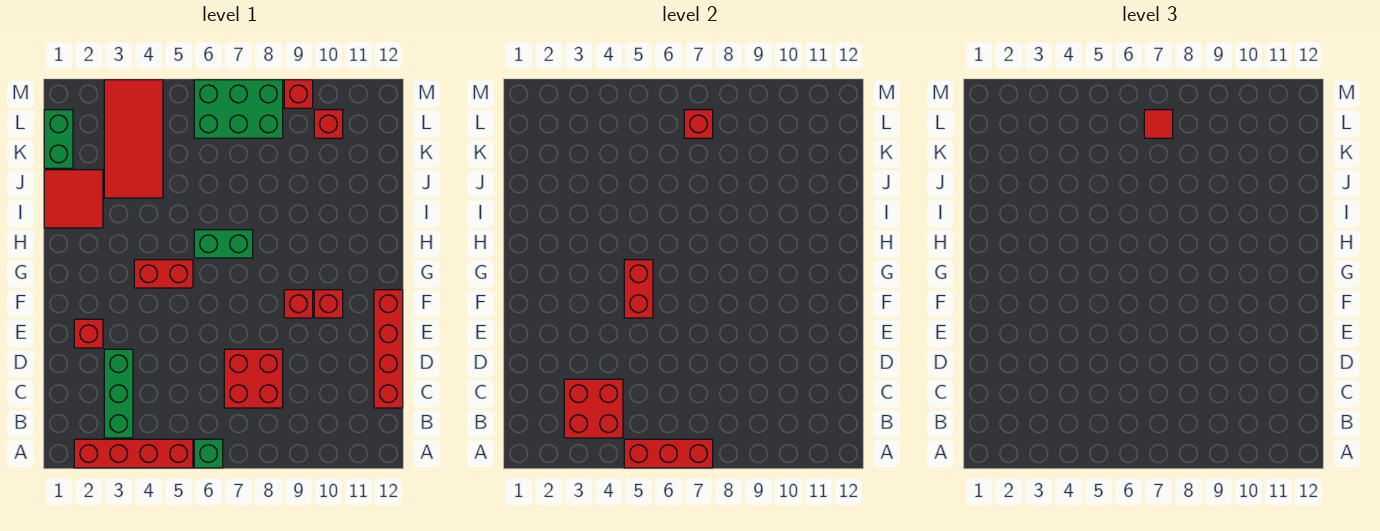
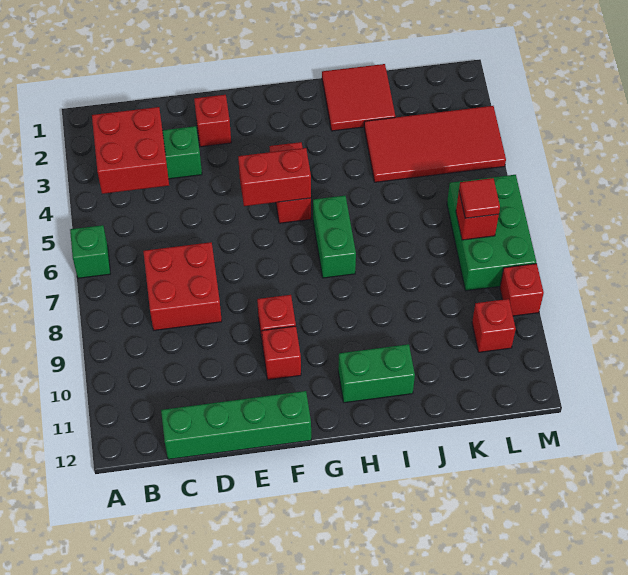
red 1x4 brick [74,439,193,468] -> none
red 1x3 brick [624,439,713,468] -> none
red 1x4 brick [374,290,403,408] -> green 1x4 brick [161,391,311,459]
green 1x2 brick [44,110,73,168] -> green 1x2 brick moved to [338,344,415,403]

